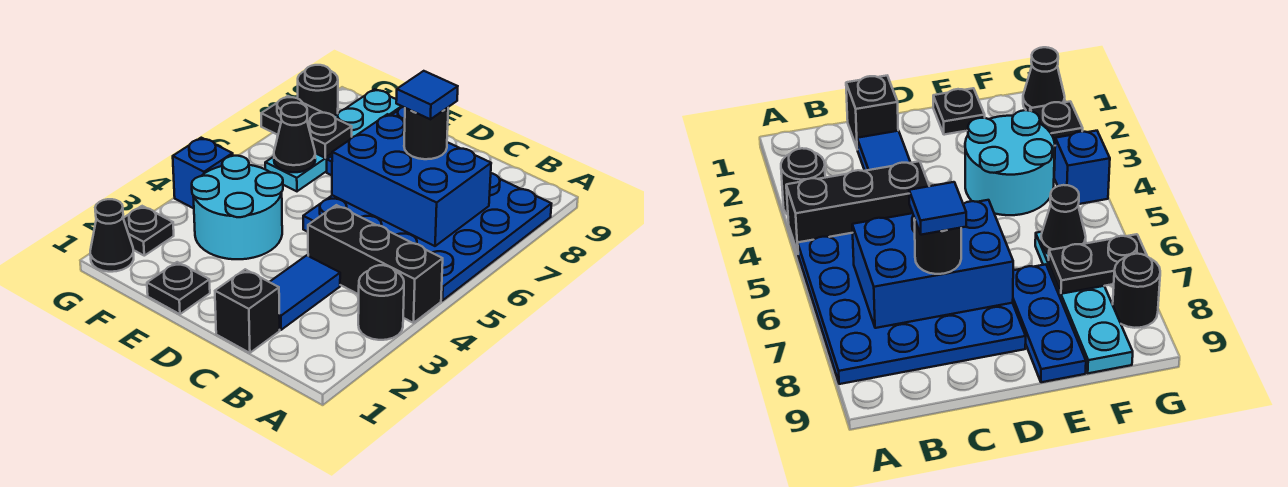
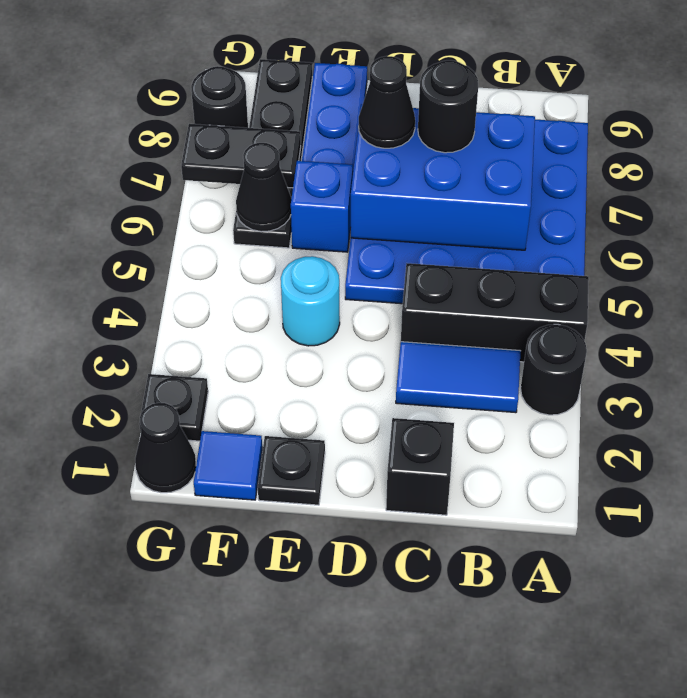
blue 1x2 tile [270,255,340,330] -> blue 1x2 tile turned to [396,342,521,413]
blue 1x1 tile [396,71,458,119] -> blue 1x1 tile moved to [194,431,262,500]
none -> black 1x1 cone [359,56,415,148]
cyan 2x2 round brick [192,156,283,259] -> cyan 1x1 round brick [281,256,340,346]
cyan 1x4 plate [265,89,402,191] -> black 1x4 plate [233,59,312,248]
blue 1x1 brick [173,138,233,208] -> blue 1x1 brick moved to [291,161,353,252]

